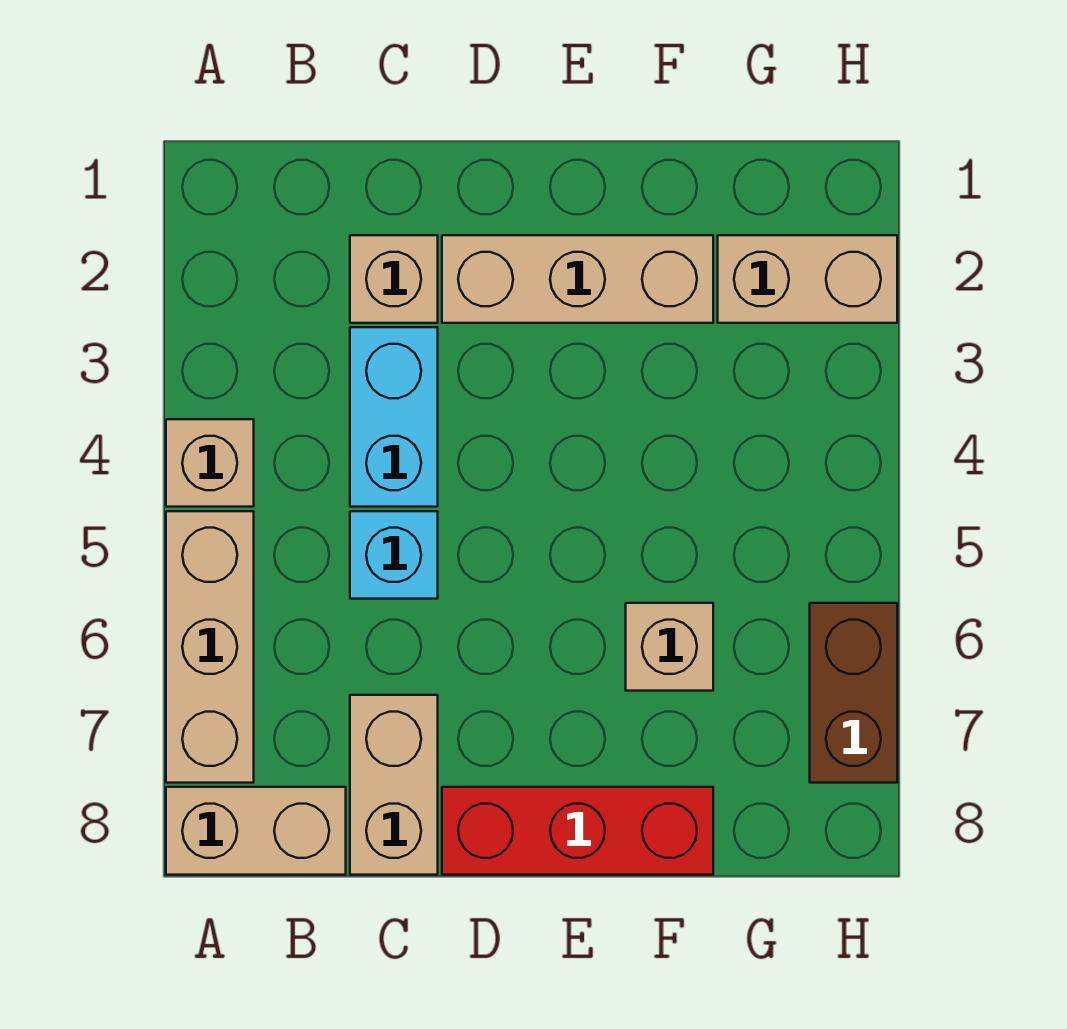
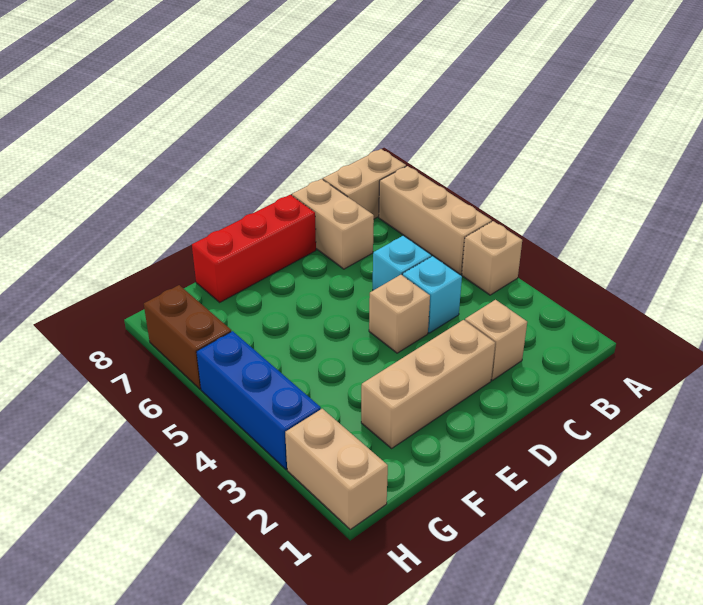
cyan 1x2 brick [350,327,438,507] -> cyan 1x1 brick [402,256,462,333]
tan 1x1 brick [626,603,713,691] -> tan 1x1 brick moved to [369,275,430,353]
tan 1x2 brick [718,235,897,323] -> tan 1x2 brick turned to [285,409,388,529]
none -> blue 1x3 brick [196,331,321,469]

